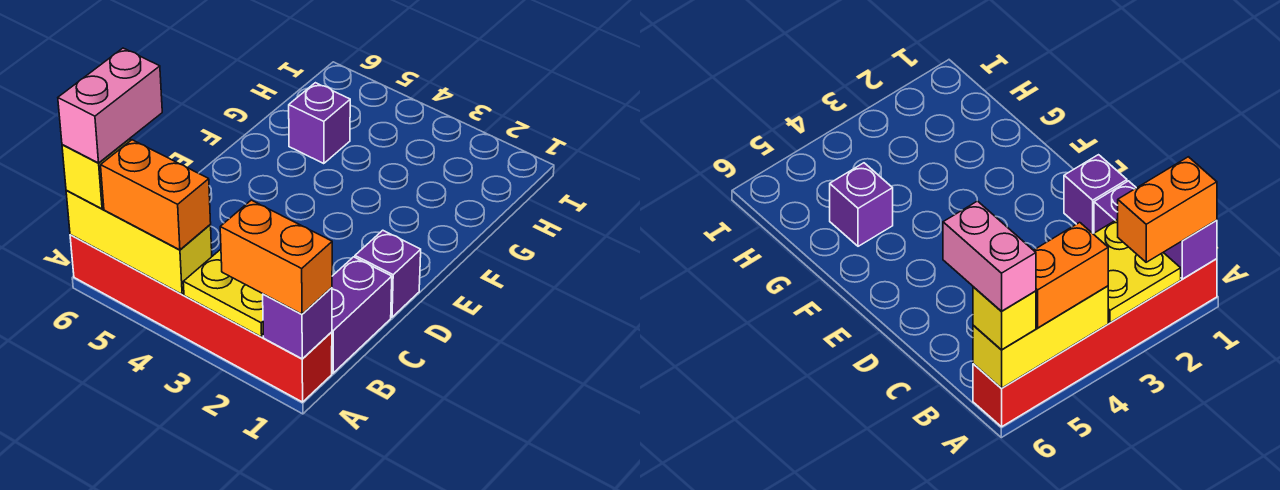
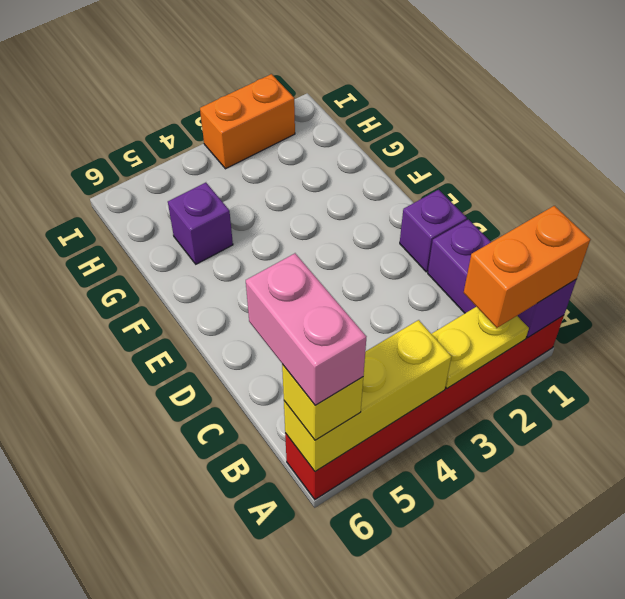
yellow 2x2 plate [183,249,263,337] -> yellow 1x2 plate [432,307,529,389]
orange 1x2 brick [101,140,211,250] -> orange 1x2 brick moved to [200,74,295,169]

